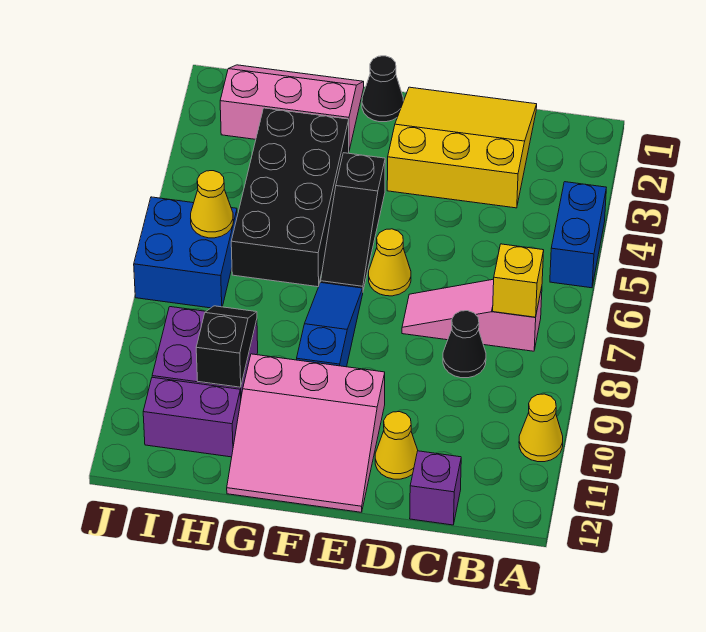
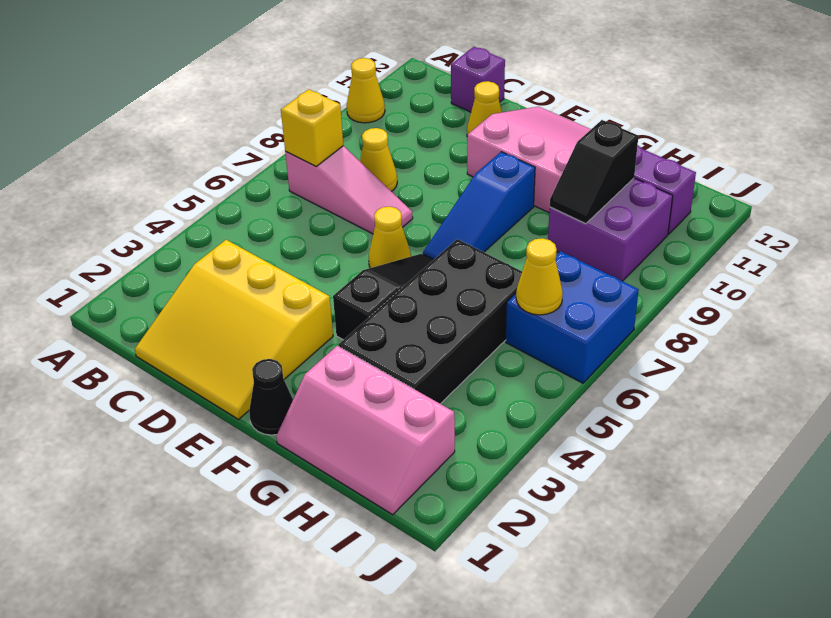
blue 1x2 brick [550,182,606,288] -> none
black 1x1 cone [443,311,486,378] -> yellow 1x1 cone [360,128,397,191]

